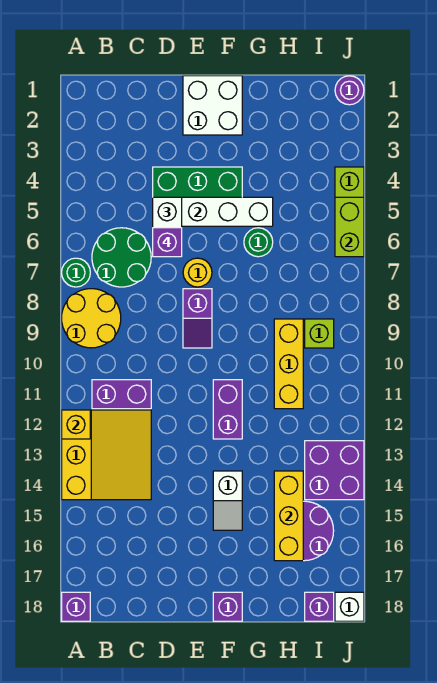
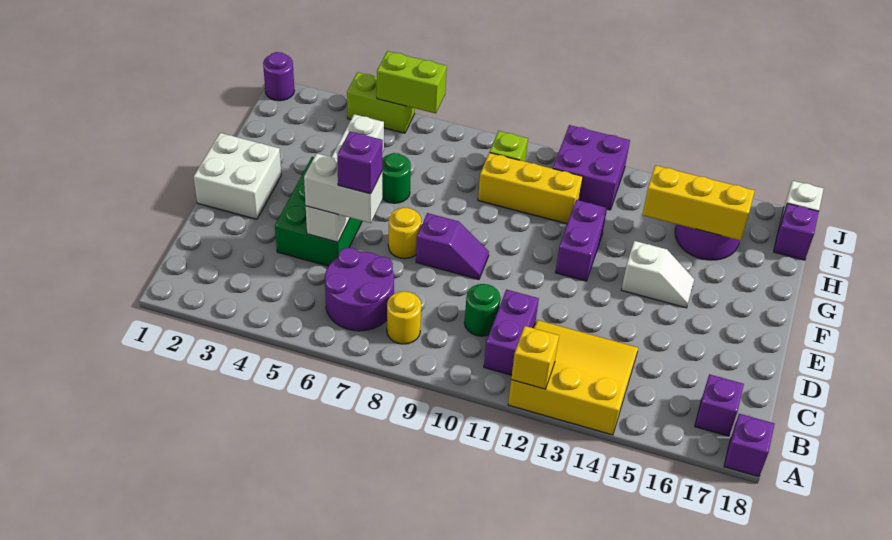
green 1x1 round brick [62,258,90,287] -> green 1x1 round brick moved to [464,284,500,336]
yellow 2x2 round brick [62,289,121,348] -> yellow 1x1 round brick [387,291,421,344]
green 2x2 round brick [92,228,151,287] -> purple 2x2 round brick [325,248,394,331]
purple 1x2 brick [213,380,242,439] -> purple 1x2 brick turned to [555,200,607,281]
purple 1x1 brick [213,592,242,621] -> purple 1x1 brick moved to [695,374,744,436]
purple 2x2 brick [305,441,364,500] -> purple 2x2 brick moved to [553,125,630,210]

